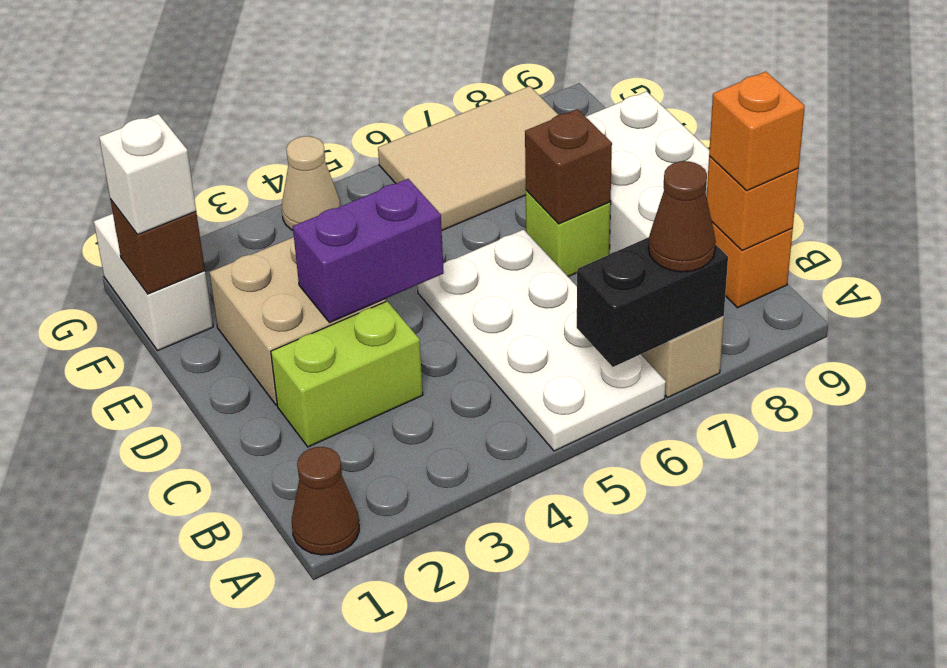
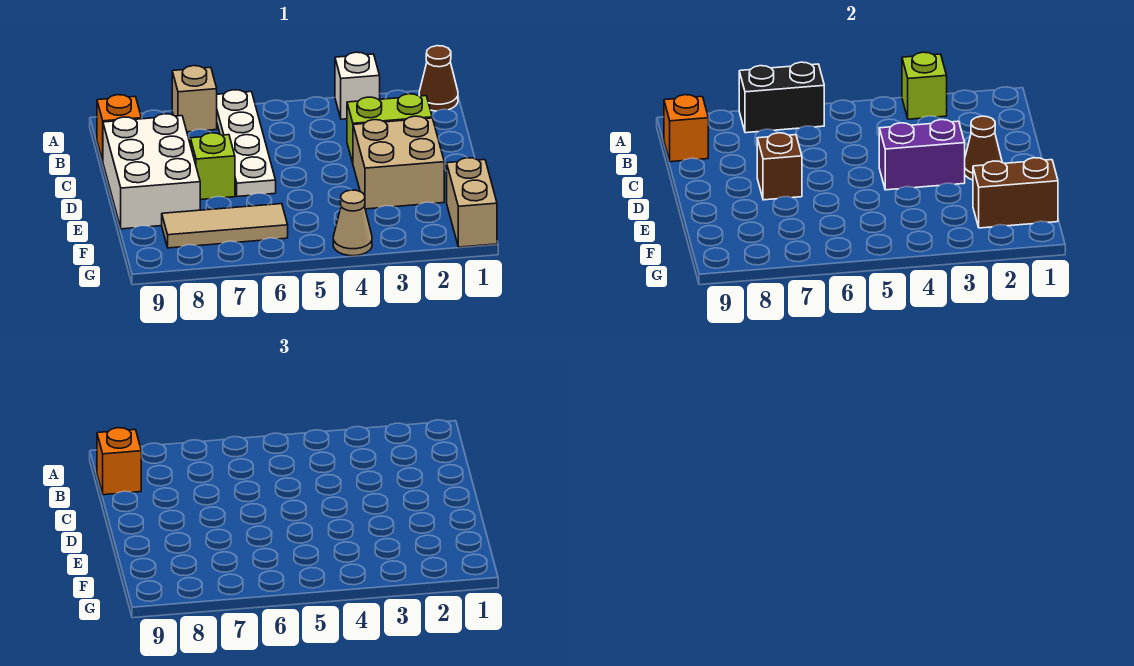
none -> lime 1x1 brick [902,52,947,119]
white 2x4 plate [417,230,666,451] -> white 1x4 plate [217,90,276,197]
brown 1x1 cone [648,161,716,272] -> brown 1x1 cone moved to [965,116,1002,180]
white 1x2 brick [94,214,213,350] -> tan 1x2 brick [447,158,497,247]
brown 1x1 brick [110,199,205,294] -> brown 1x2 brick [973,158,1058,228]
white 1x1 brick [99,114,196,235] -> white 1x1 brick moved to [335,52,380,119]
tan 2x3 tile [378,86,558,230] -> tan 1x3 tile [162,204,288,248]

